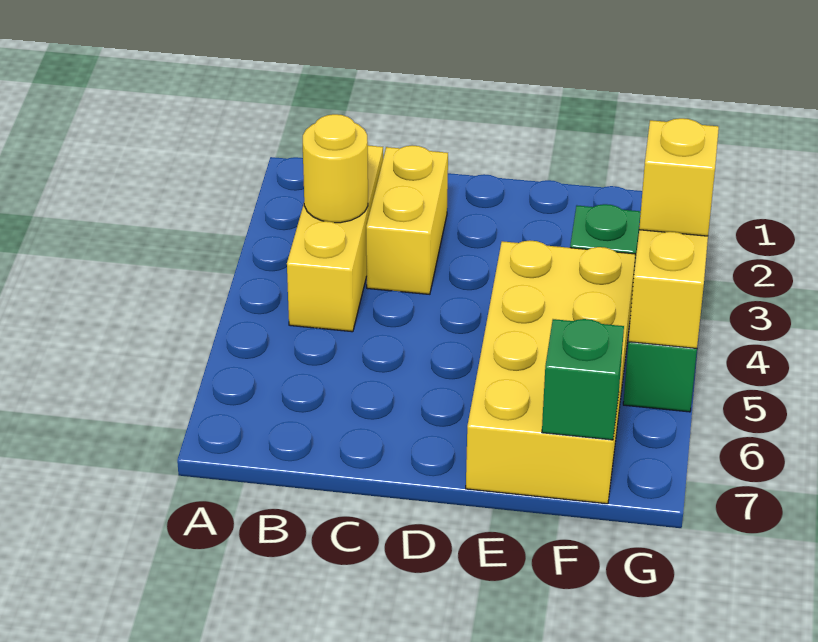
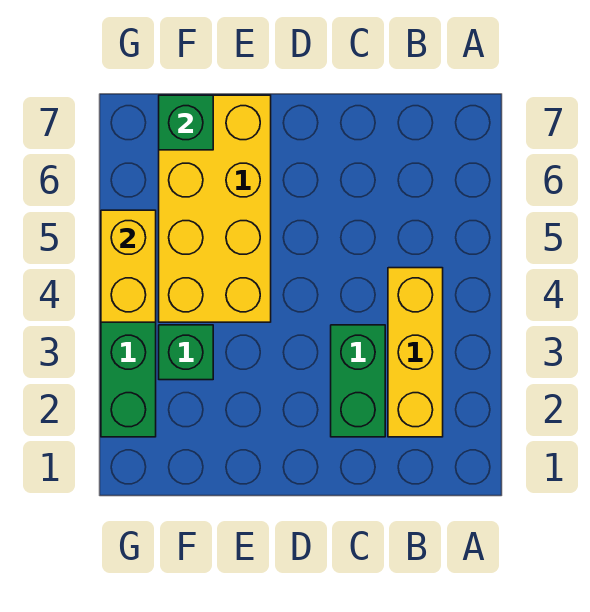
yellow 1x1 round brick [303,114,368,223] -> none
yellow 1x2 brick [366,145,448,294] -> green 1x2 brick [331,325,385,437]
yellow 1x1 brick [639,118,719,236] -> none

